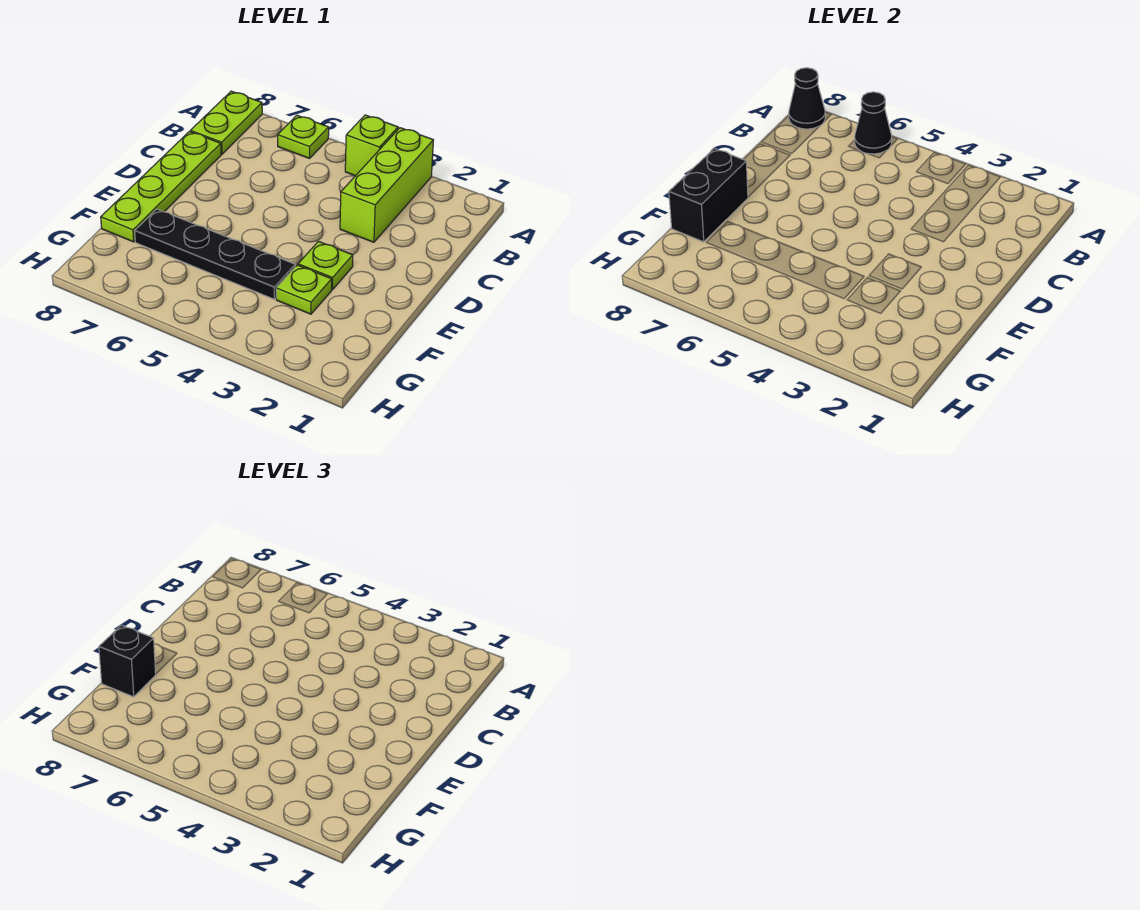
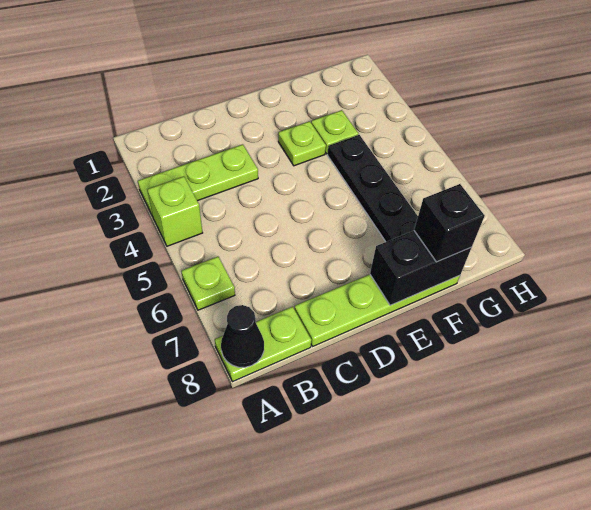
lime 1x3 brick [340,128,433,242] -> lime 1x3 plate [138,144,258,217]
black 1x1 cone [855,92,892,154] -> none

